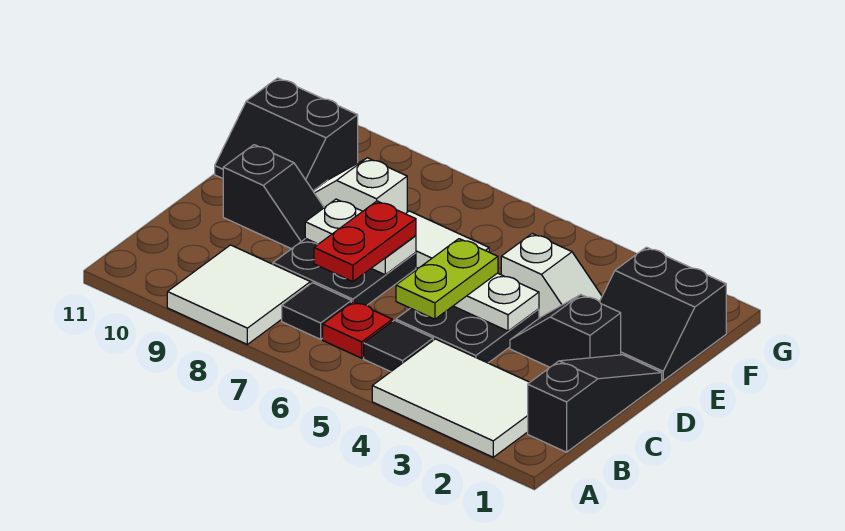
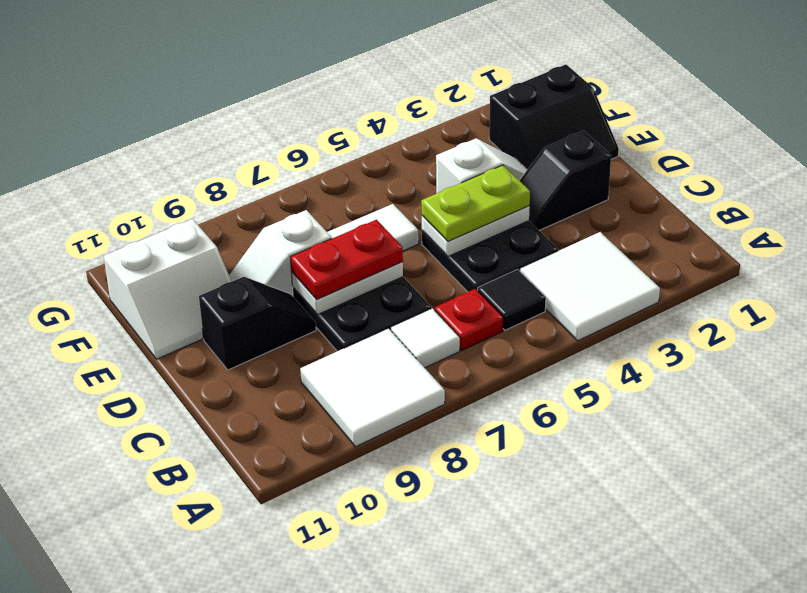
white 2x3 tile [372,339,530,457] -> white 2x2 tile [520,232,660,341]
black 1x3 slope [528,355,662,452] -> none
black 1x1 tile [282,283,351,339] -> white 1x1 tile [391,308,460,368]
lime 1x2 plate [396,239,498,319] -> lime 1x2 plate turned to [421,165,530,241]
red 1x2 plate [314,201,416,282] -> red 1x2 plate turned to [290,220,403,300]
black 2x2 slope [215,78,358,191] -> white 2x2 slope [104,219,232,359]

